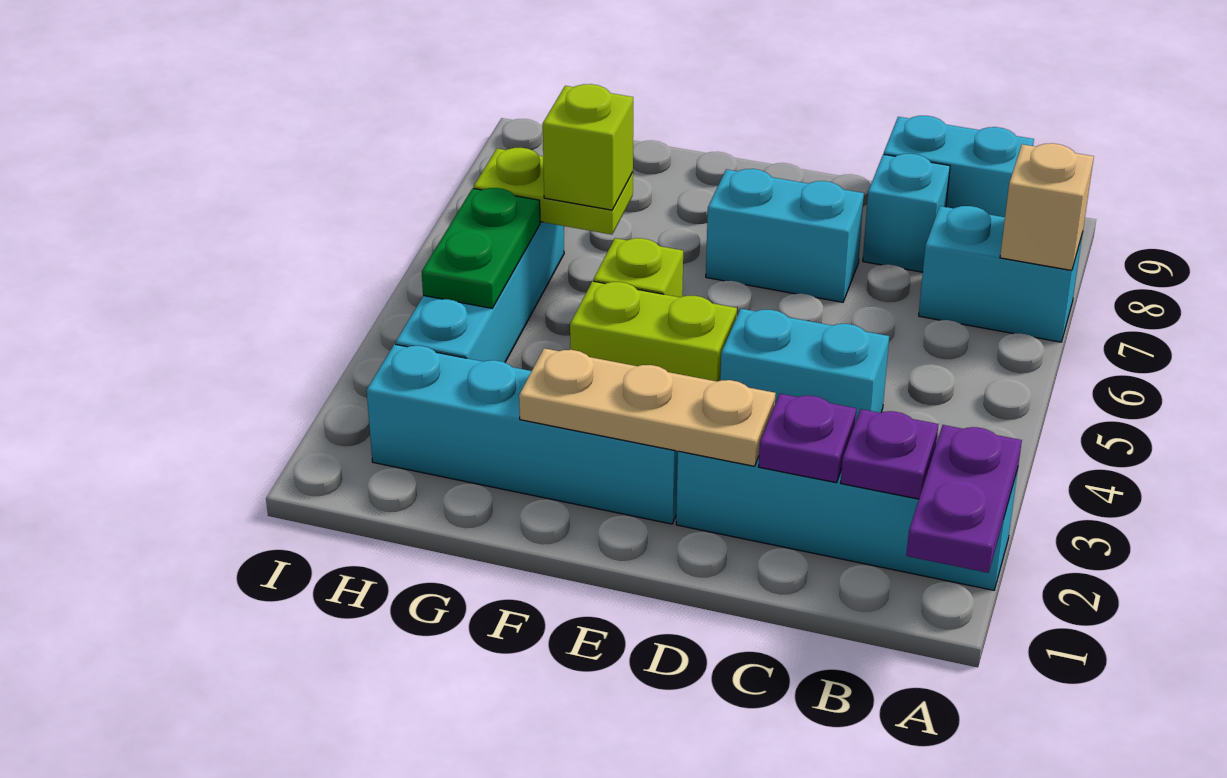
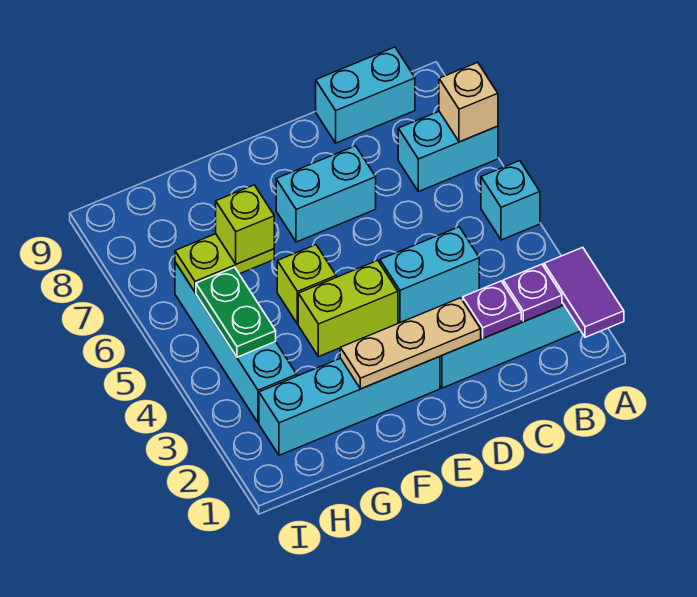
purple 1x2 plate [906,425,1022,573] -> purple 1x2 tile [544,247,624,337]
cyan 1x1 brick [863,154,950,272] -> cyan 1x1 brick moved to [481,161,540,240]

